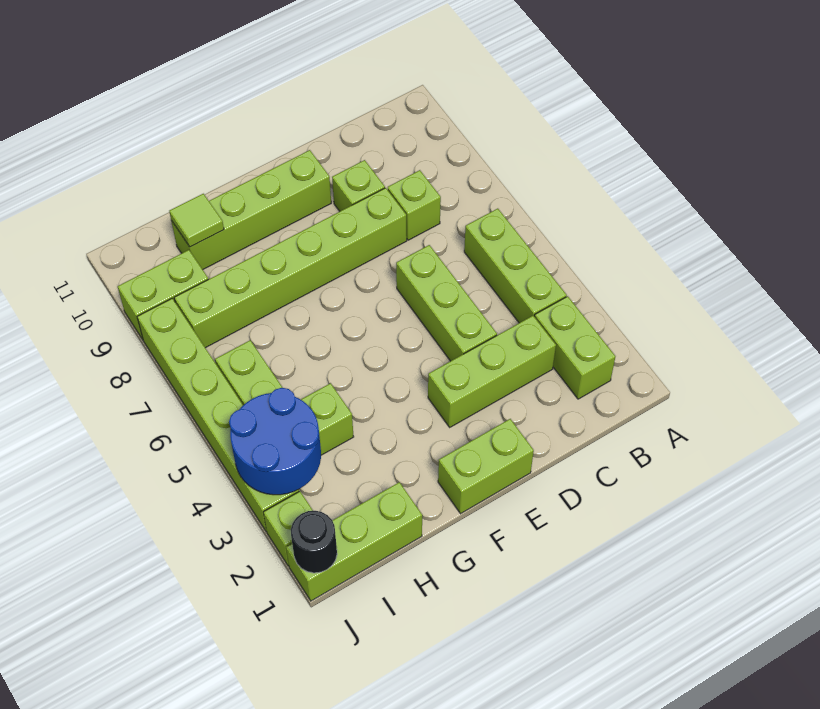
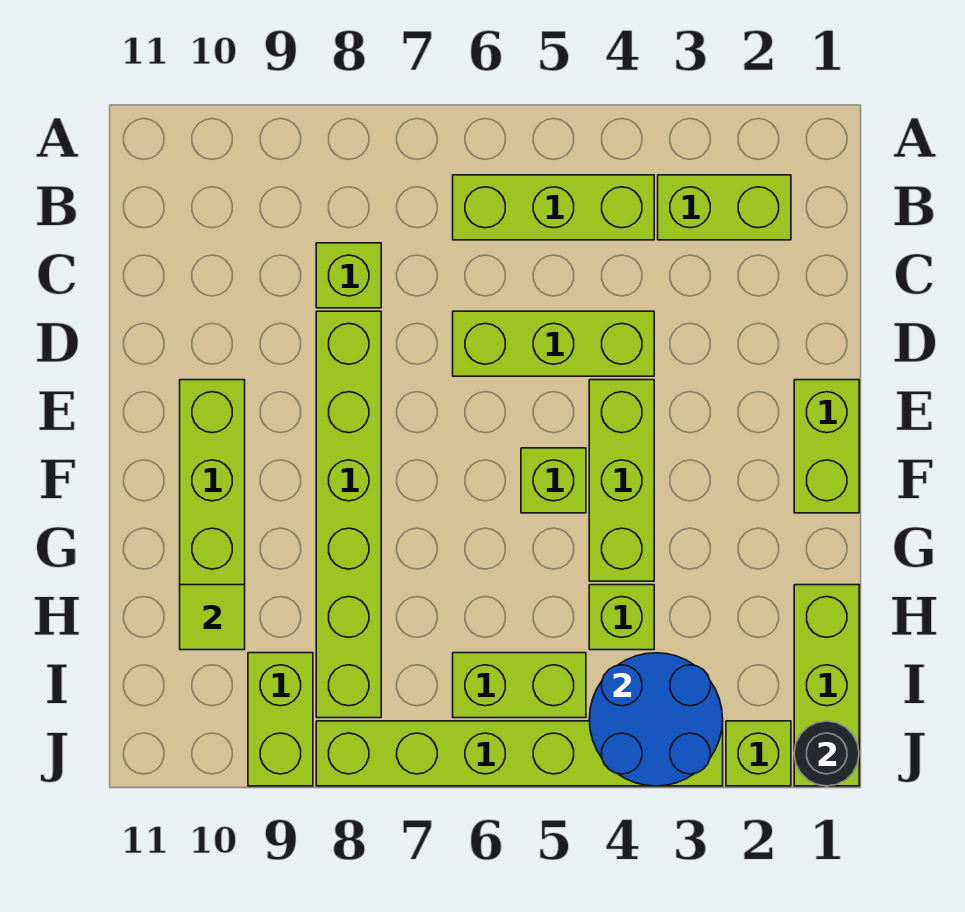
lime 1x3 brick [428,316,556,427] -> lime 1x3 brick moved to [589,380,654,581]
lime 1x1 brick [332,160,385,211] -> lime 1x1 brick moved to [521,448,586,513]

